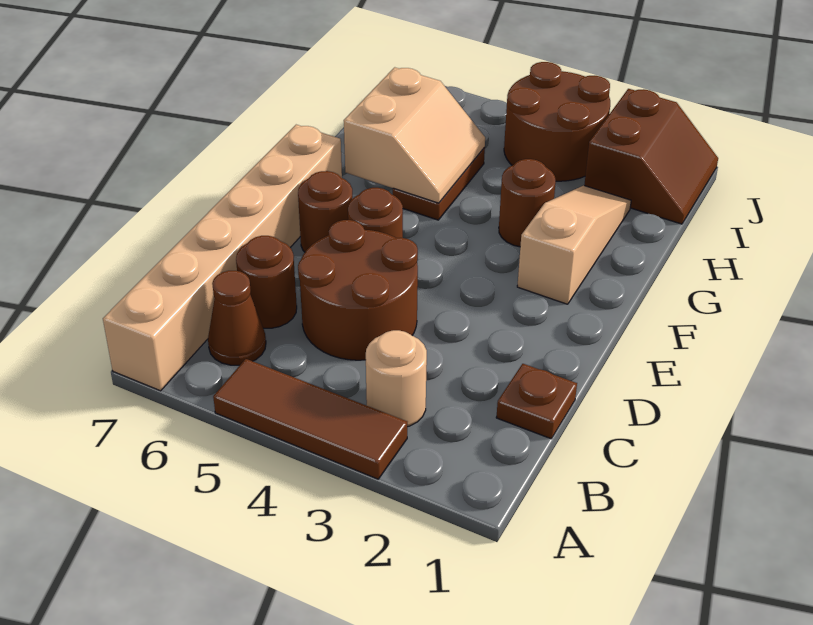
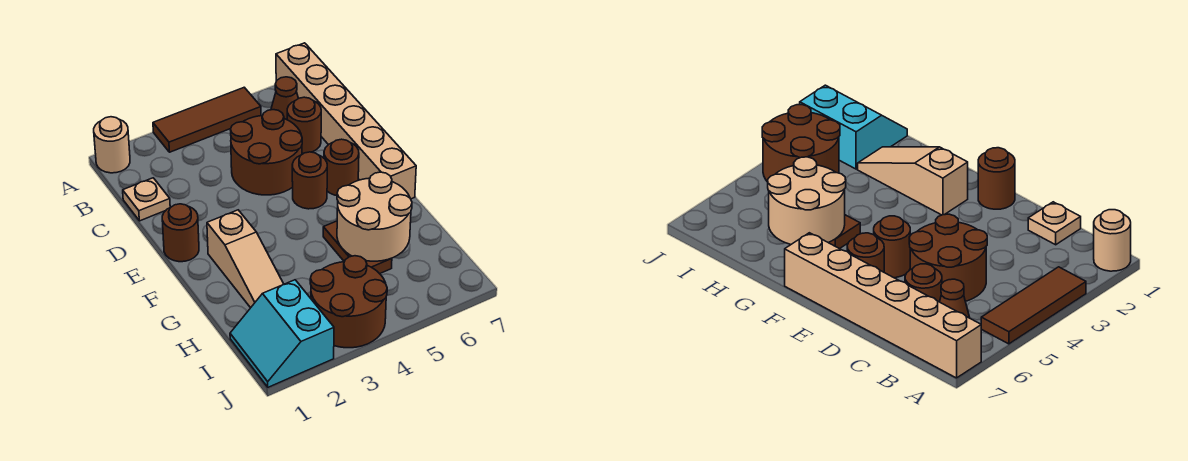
tan 1x1 round brick [366,330,427,427] -> tan 1x1 round brick moved to [94,117,130,173]
brown 1x1 plate [496,364,577,439] -> tan 1x1 plate [123,178,170,221]
brown 1x1 round brick [499,159,556,247] -> brown 1x1 round brick moved to [162,204,199,262]
tan 2x2 slope [344,67,485,203] -> tan 2x2 round brick [337,172,412,261]
brown 2x2 slope [584,89,718,224] -> cyan 2x2 slope [230,280,334,387]

